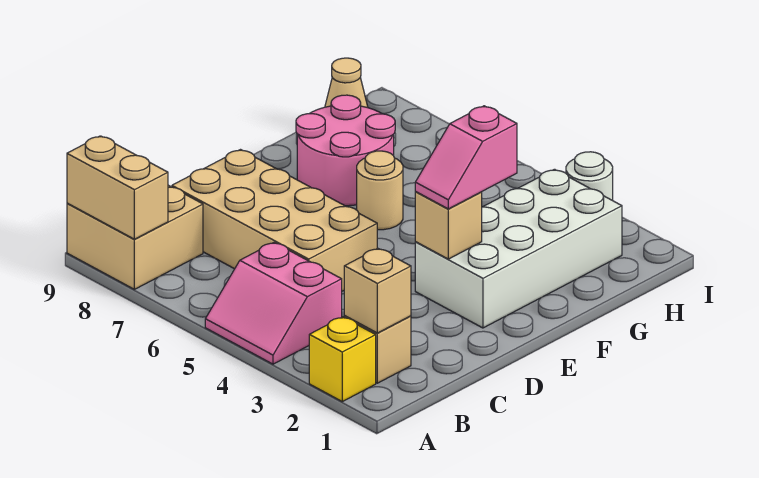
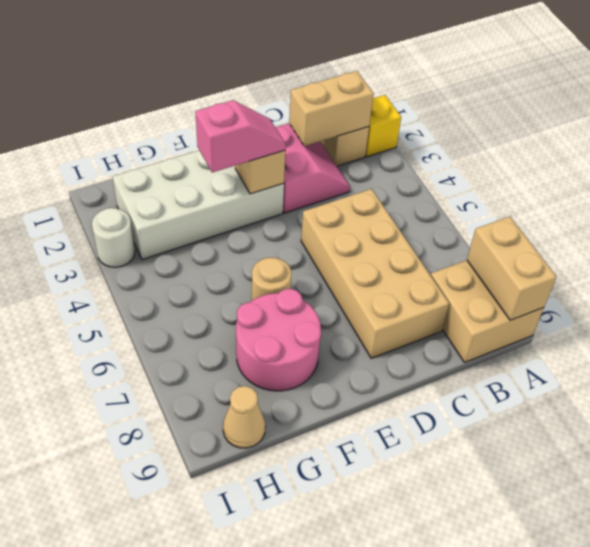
pink 2x2 slope [205,243,342,364] -> pink 2x2 slope moved to [275,124,350,213]
tan 1x1 brick [344,248,411,333] -> tan 1x2 brick [289,71,374,146]

